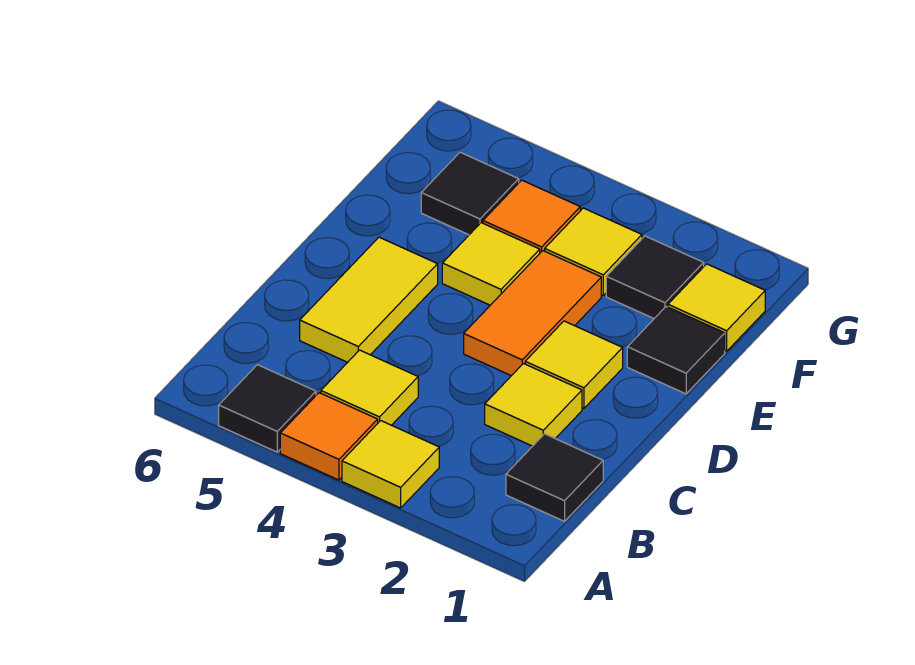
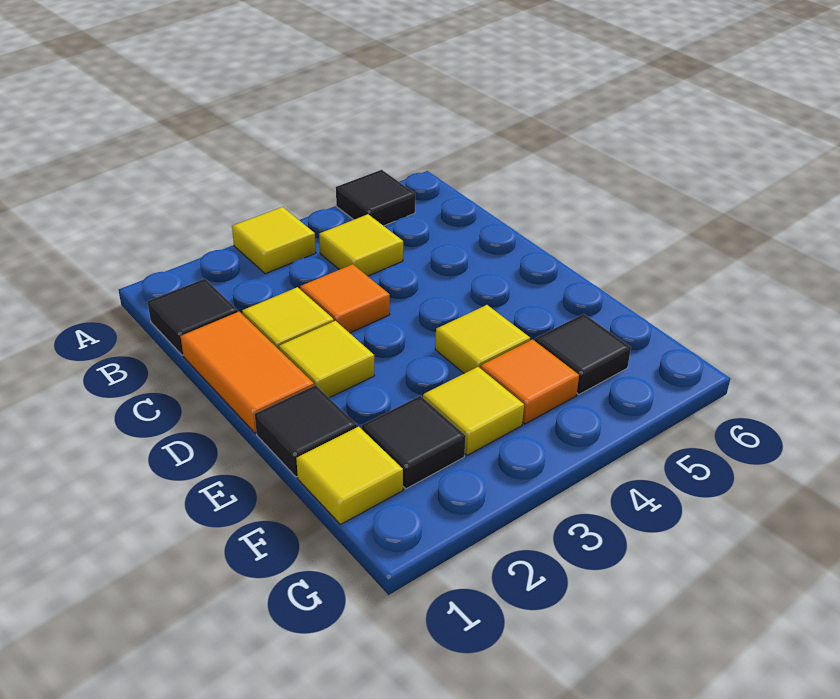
orange 1x1 tile [280,393,378,480] -> orange 1x1 tile moved to [300,264,390,333]
yellow 1x2 tile [300,237,438,362] -> none
orange 1x2 tile [464,251,601,376] -> orange 1x2 tile moved to [180,312,314,433]

